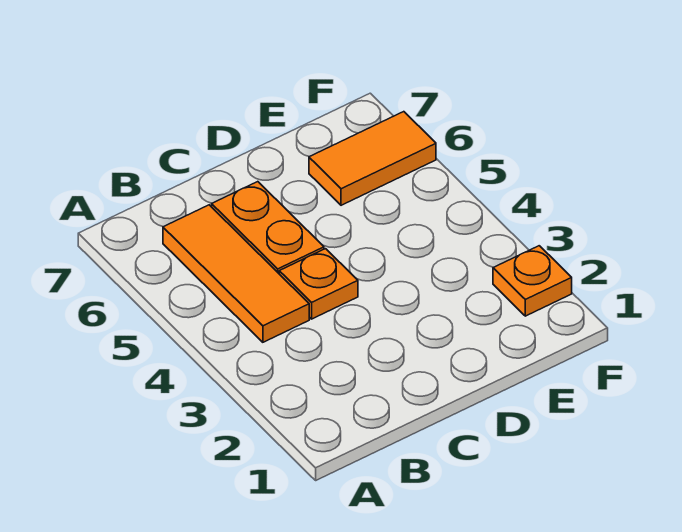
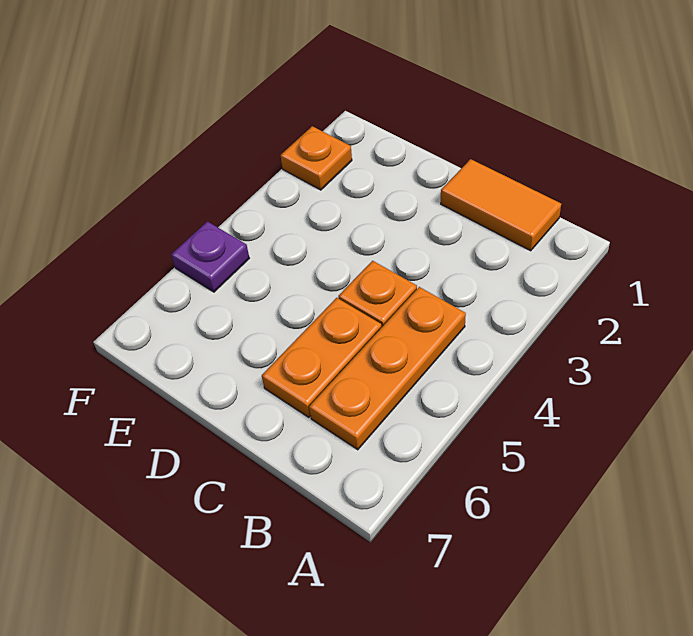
orange 1x3 tile [163,205,309,342] -> orange 1x3 plate [309,287,466,450]
orange 1x2 tile [309,112,436,205] -> orange 1x2 tile moved to [441,159,561,251]
none -> purple 1x1 plate [171,222,249,292]

